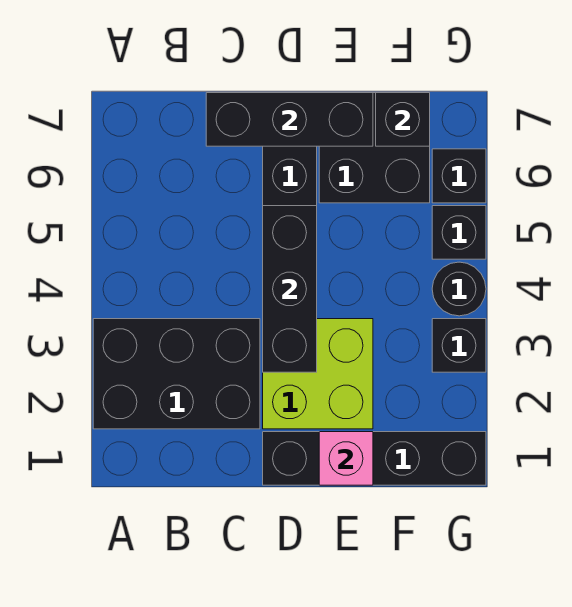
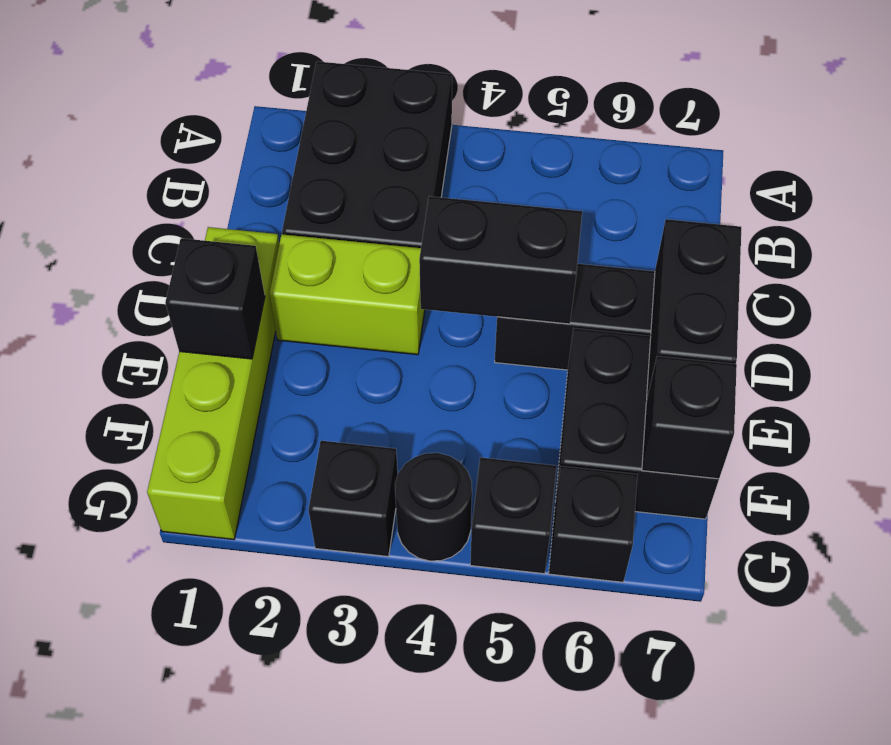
black 1x3 brick [206,93,373,146] -> black 1x2 brick [647,219,741,398]
black 1x4 brick [263,432,486,485] -> lime 1x4 brick [147,227,279,540]
lime 2x2 brick [263,319,373,429] -> lime 1x2 brick [269,234,425,355]
black 1x3 brick [263,206,317,372] -> black 1x2 brick [419,196,582,324]
pink 1x1 brick [319,432,373,485] -> black 1x1 brick [165,238,265,359]

